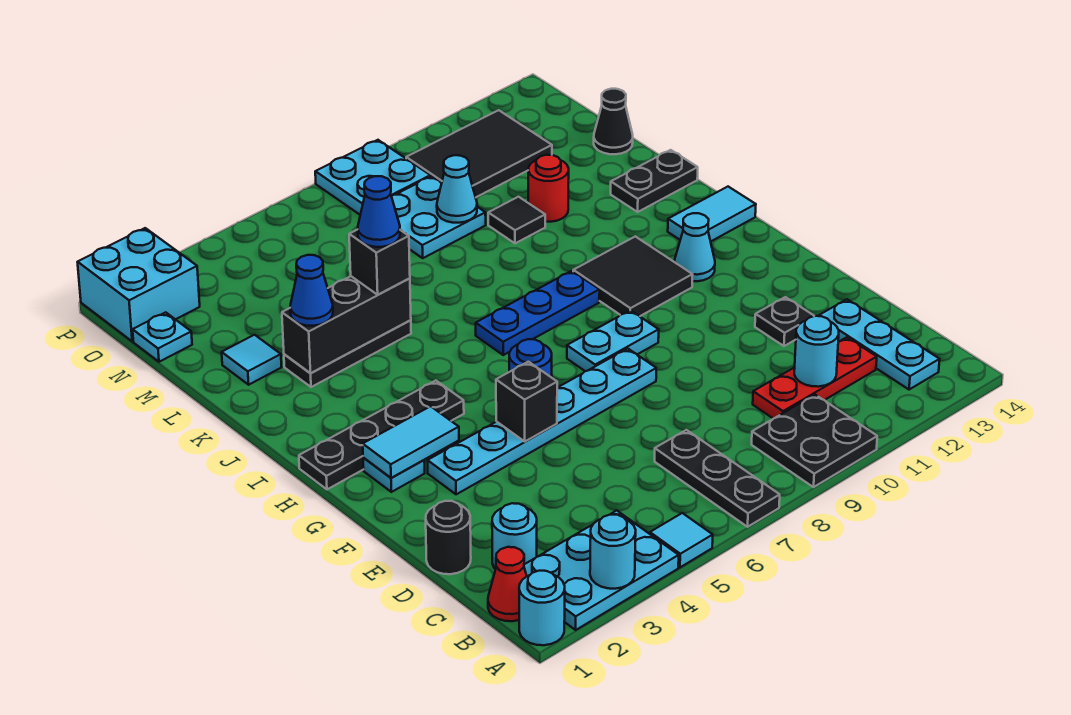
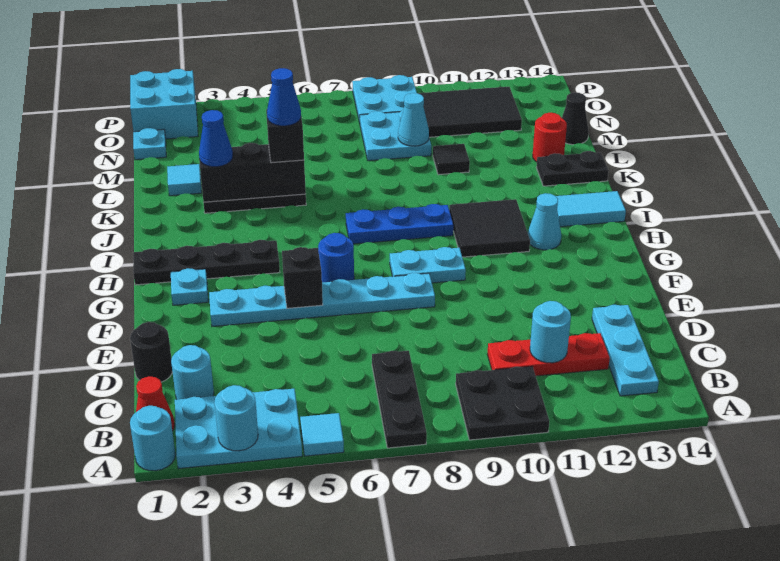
black 1x1 plate [755,297,814,346] -> none
cyan 1x2 tile [363,406,459,478] -> none
red 1x1 round brick [528,155,569,222] -> red 1x1 round brick moved to [533,113,567,162]

